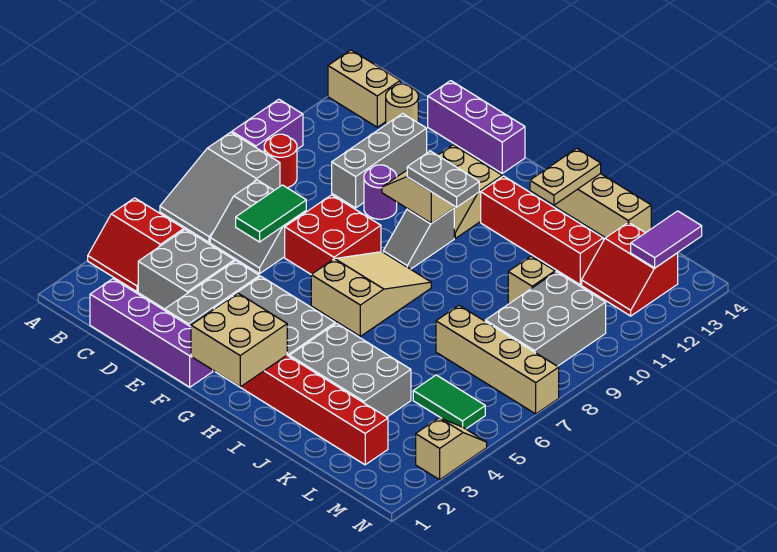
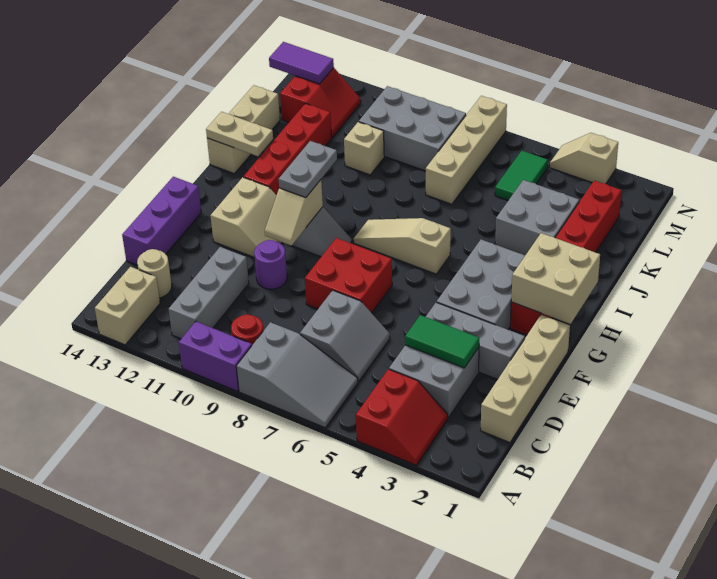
purple 1x4 brick [90,279,213,387] -> tan 1x4 brick [481,315,570,443]
green 1x2 tile [236,185,306,242] -> green 1x2 tile moved to [405,315,479,368]
grey 1x3 brick [332,113,427,208] -> grey 1x3 brick turned to [169,247,249,339]
tan 2x3 slope [311,252,431,336] -> tan 1x3 slope [354,218,451,274]
grey 2x3 brick [290,323,411,417] -> grey 2x2 brick [495,180,579,255]

